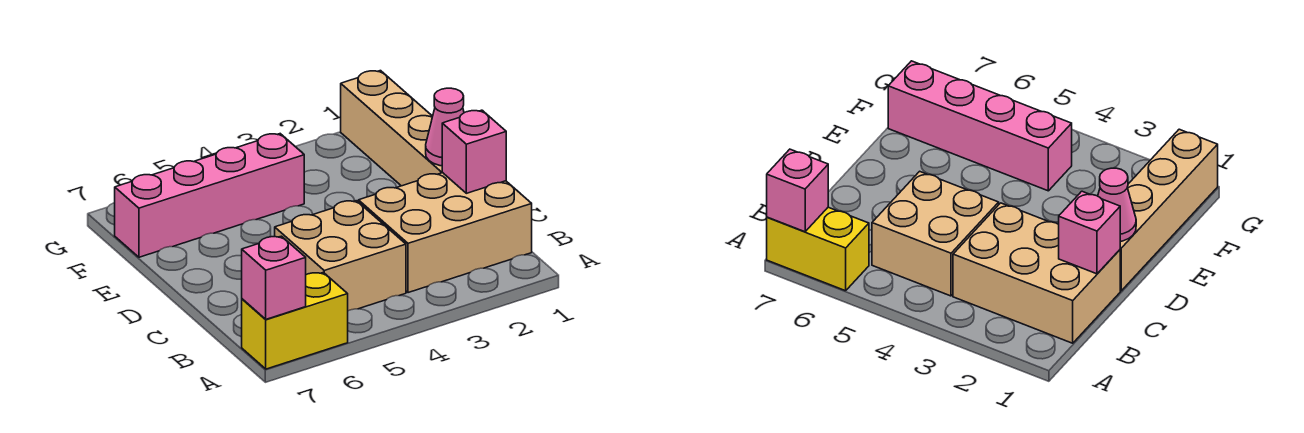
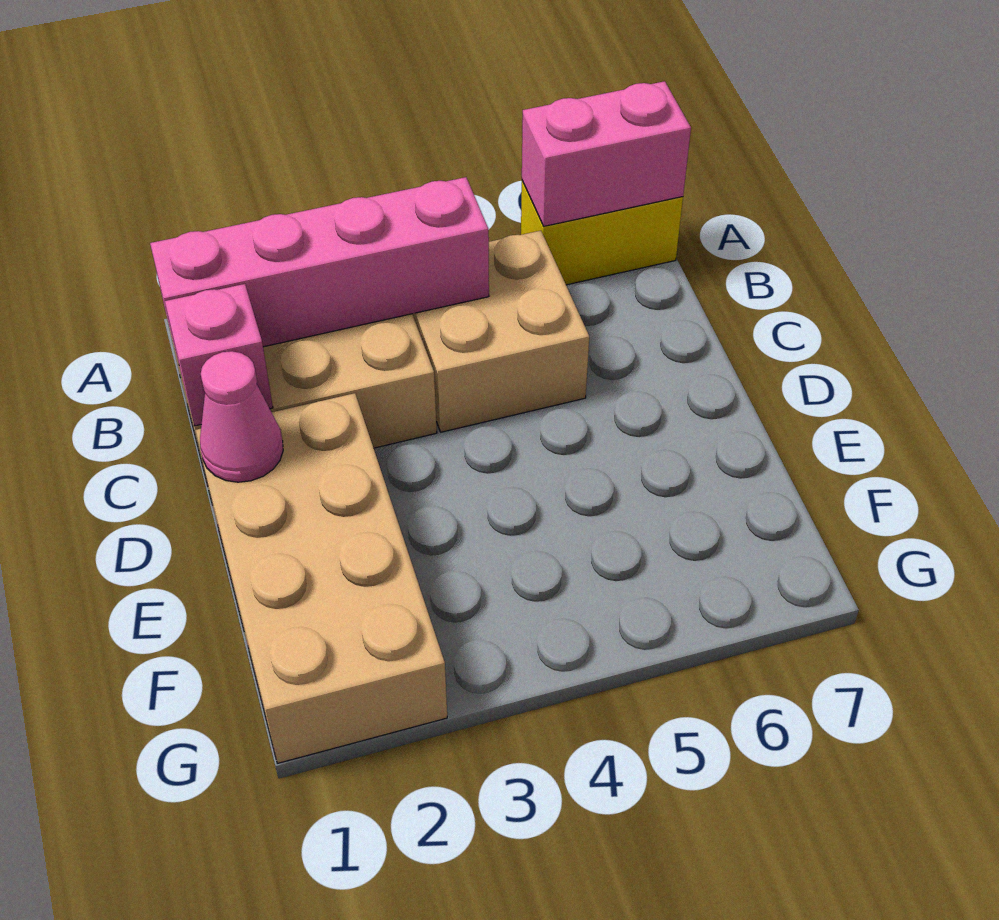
pink 1x1 brick [242,236,306,319] -> pink 1x2 brick [522,81,691,226]
tan 1x4 brick [341,71,443,186] -> tan 2x4 brick [195,393,447,763]
pink 1x4 brick [115,134,304,257] -> pink 1x4 brick moved to [150,177,489,355]

